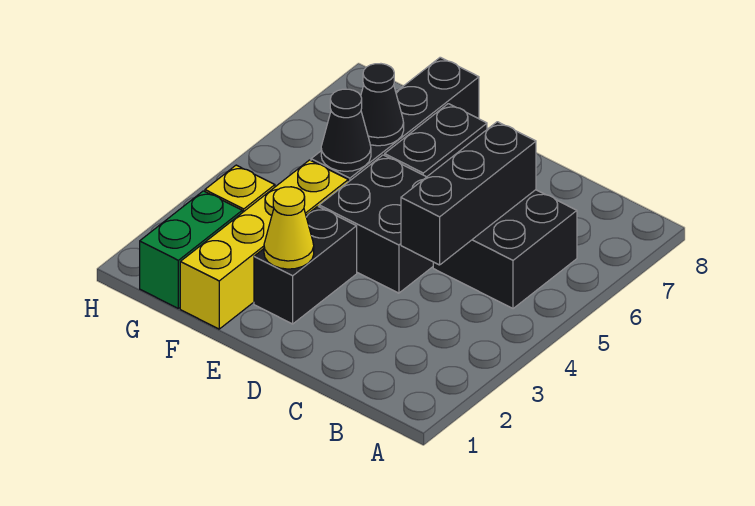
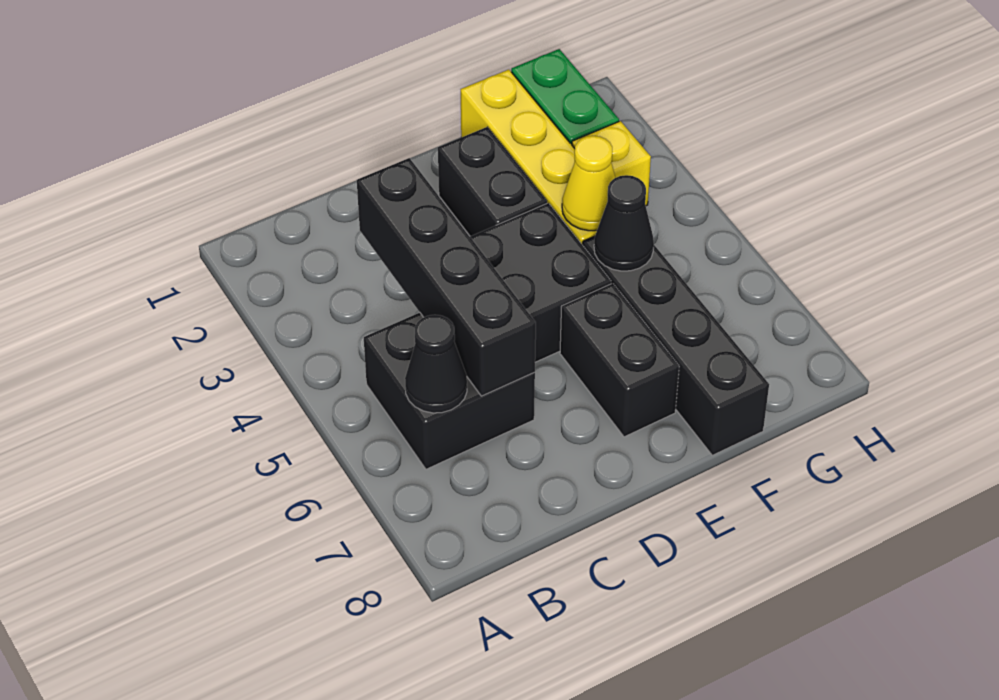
black 1x3 brick [401,122,536,265] -> black 1x4 brick [357,158,536,396]
yellow 1x1 cone [264,187,314,269] -> yellow 1x1 cone moved to [562,136,615,231]
black 1x1 cone [361,64,404,146] -> black 1x1 cone moved to [405,315,467,413]

